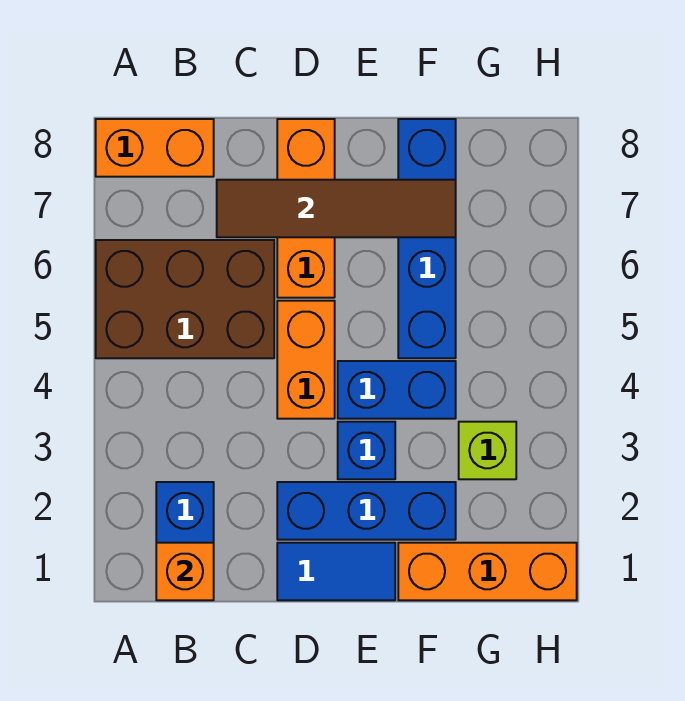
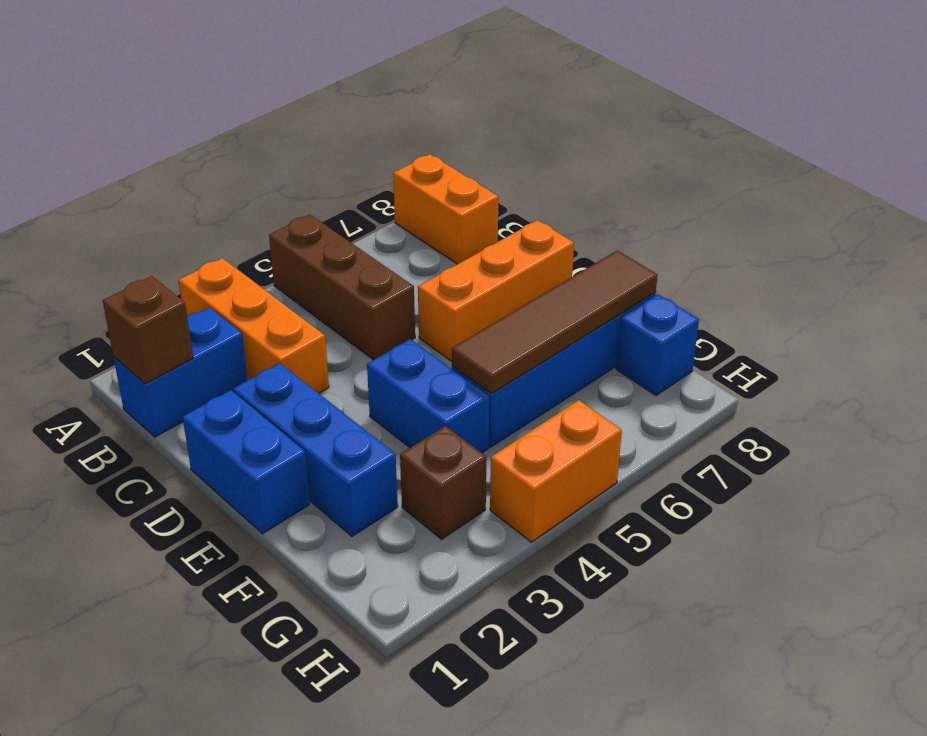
brown 2x3 brick [96,240,274,358] -> brown 1x3 brick [269,214,415,360]
orange 1x1 brick [156,543,214,600] -> brown 1x1 brick [103,276,193,384]
brown 1x4 tile [217,180,456,237] -> brown 1x4 tile turned to [452,250,657,394]
blue 1x2 tile [277,543,395,600] -> blue 1x2 brick [183,390,310,534]
orange 1x2 brick [277,301,335,419] -> orange 1x2 brick moved to [490,400,622,542]
blue 1x1 brick [338,422,395,479] -> blue 1x1 brick moved to [616,294,699,395]
orange 1x3 brick [398,543,577,600] -> orange 1x3 brick moved to [178,258,329,393]
lime 1x1 brick [459,422,516,479] -> brown 1x1 brick [400,426,486,539]

